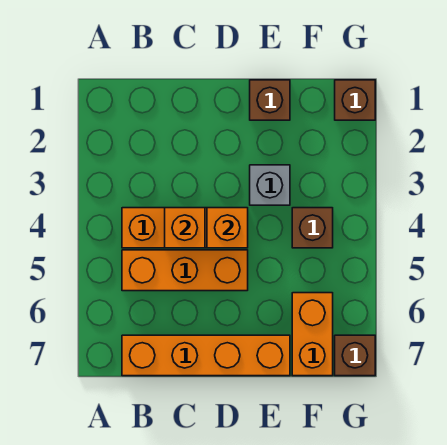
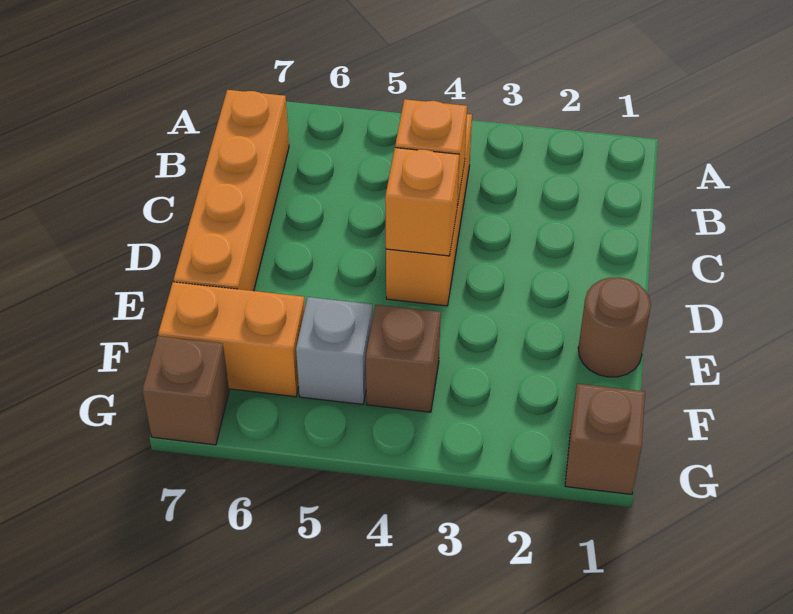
orange 1x3 brick [122,250,248,291] -> none
brown 1x1 brick [250,80,290,120] -> brown 1x1 round brick [578,277,651,377]
grey 1x1 brick [250,165,290,205] -> grey 1x1 brick moved to [296,297,372,404]

